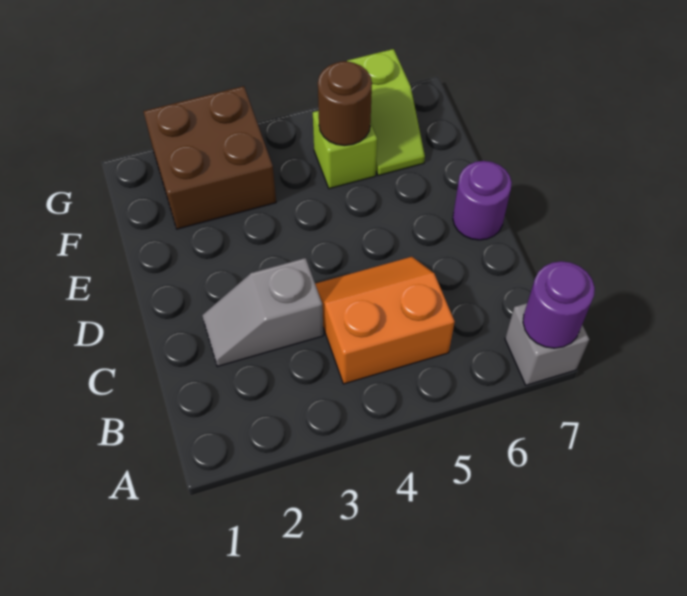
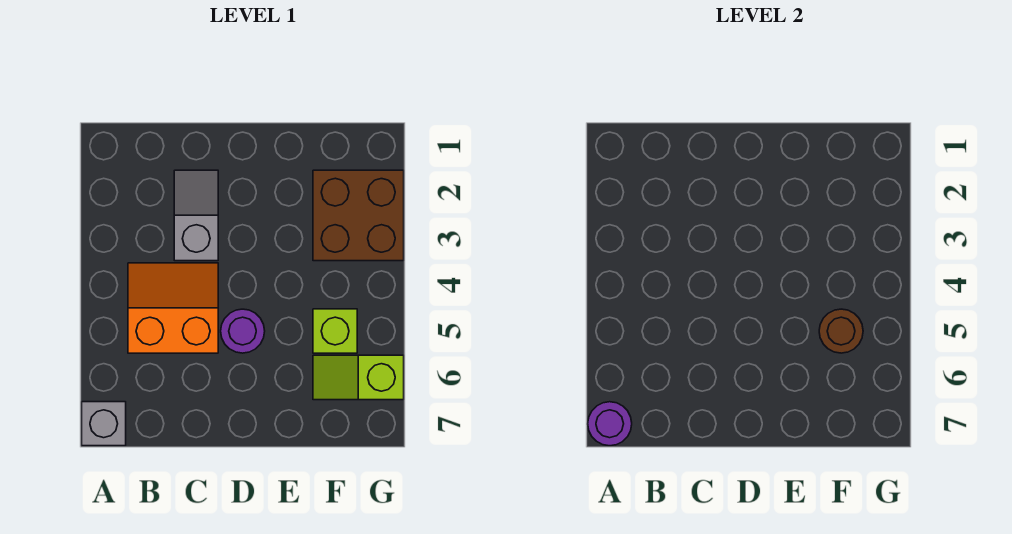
orange 2x2 slope [315,257,455,384] -> orange 2x2 slope turned to [128,263,218,353]
purple 1x1 round brick [453,161,512,240] -> purple 1x1 round brick moved to [221,309,265,353]

